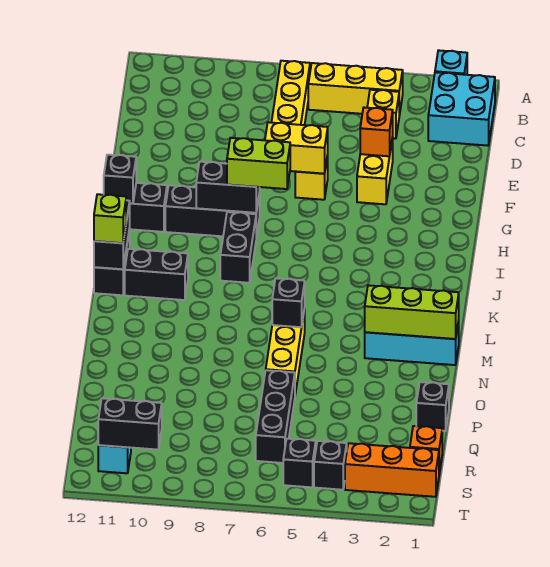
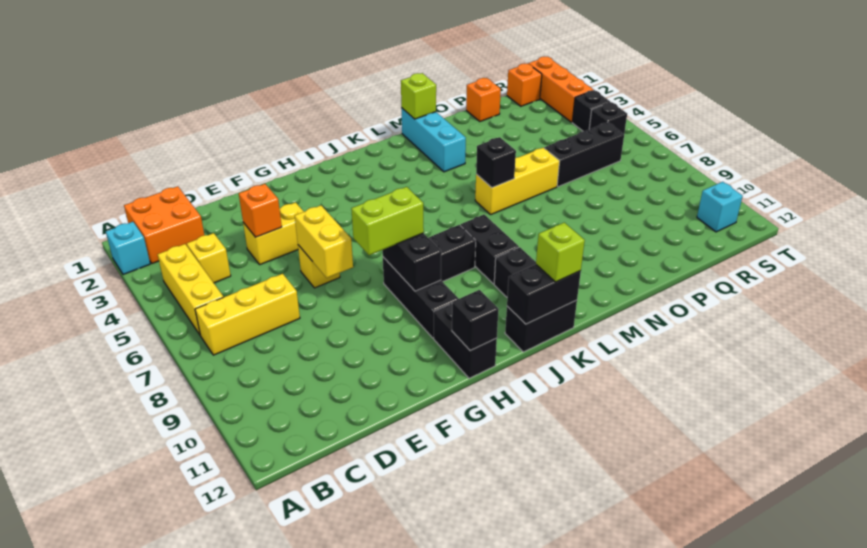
cyan 2x2 brick [428,72,495,146] -> orange 2x2 brick [124,186,204,264]
lime 1x2 brick [227,138,290,189] -> lime 1x2 brick turned to [351,187,424,255]
lime 1x3 brick [365,285,459,339] -> lime 1x1 brick [401,73,436,119]
black 1x1 brick [416,382,449,431] -> orange 1x1 brick [466,78,501,121]
black 1x2 brick [98,398,162,450] -> black 1x2 brick moved to [461,215,519,284]

